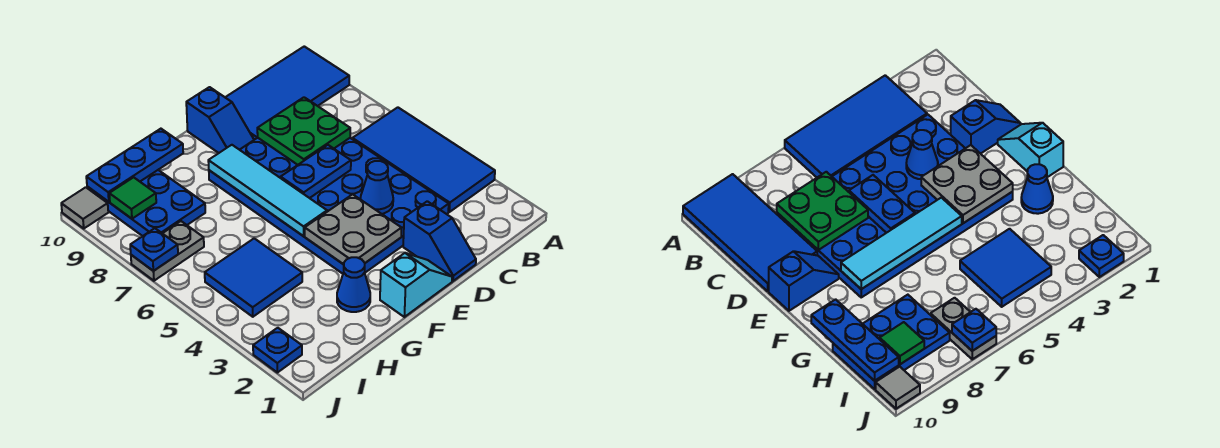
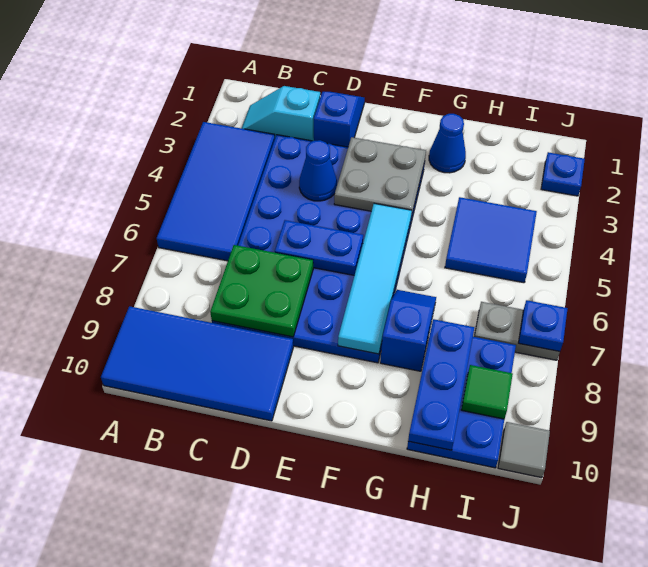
cyan 1x2 slope [380,253,452,317] -> cyan 1x2 slope moved to [242,86,320,141]
blue 1x2 slope [186,87,254,153] -> blue 1x2 slope moved to [380,290,436,371]
blue 1x3 plate [86,129,183,202] -> blue 1x3 plate turned to [408,319,474,450]

